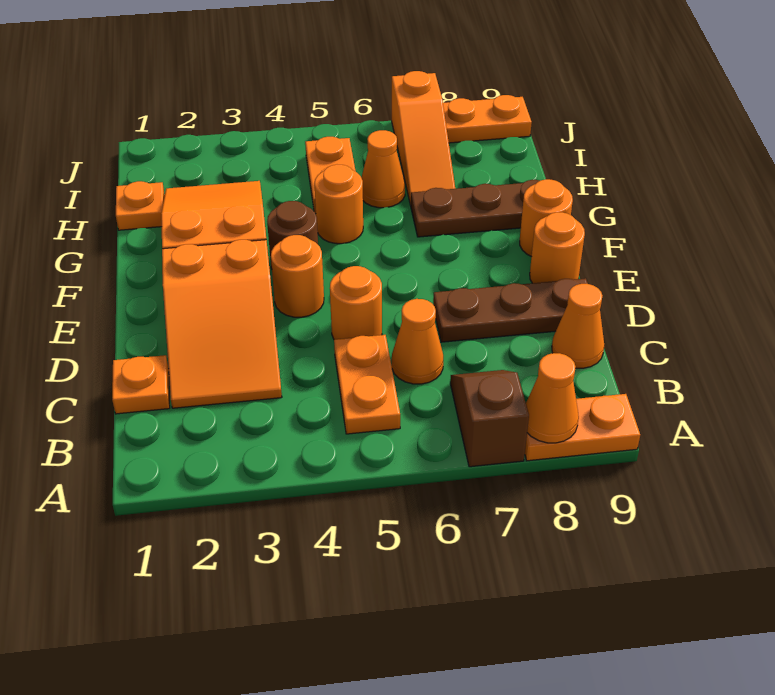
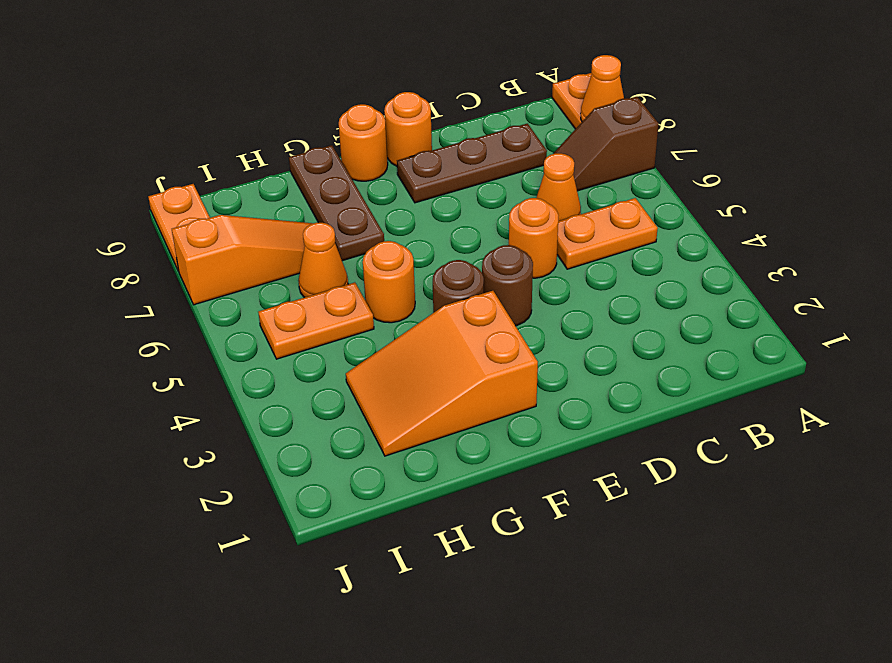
orange 1x1 plate [112,355,170,414] -> none
orange 2x3 slope [162,240,282,408] -> none
orange 1x1 cone [552,284,604,368] -> none
brown 1x3 plate [433,278,588,342] -> brown 1x3 plate turned to [397,124,547,203]
orange 1x1 round brick [271,235,324,317] -> brown 1x1 round brick [482,245,533,326]
orange 1x1 plate [116,181,165,230] -> none

